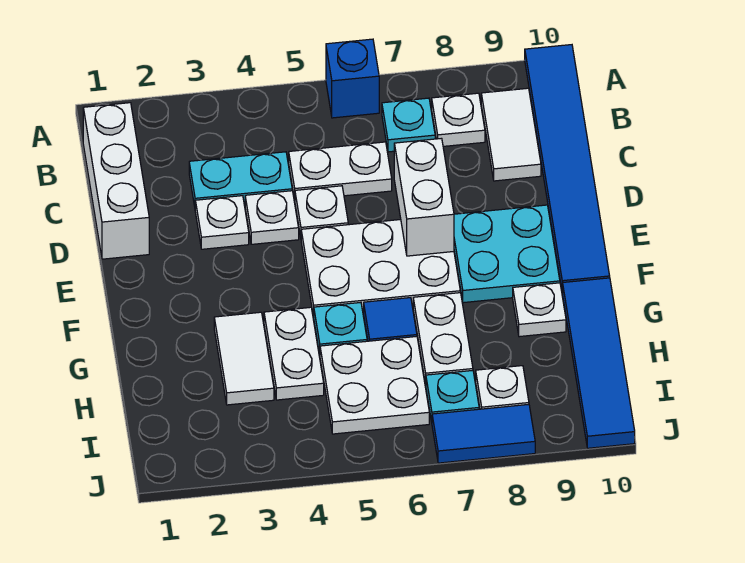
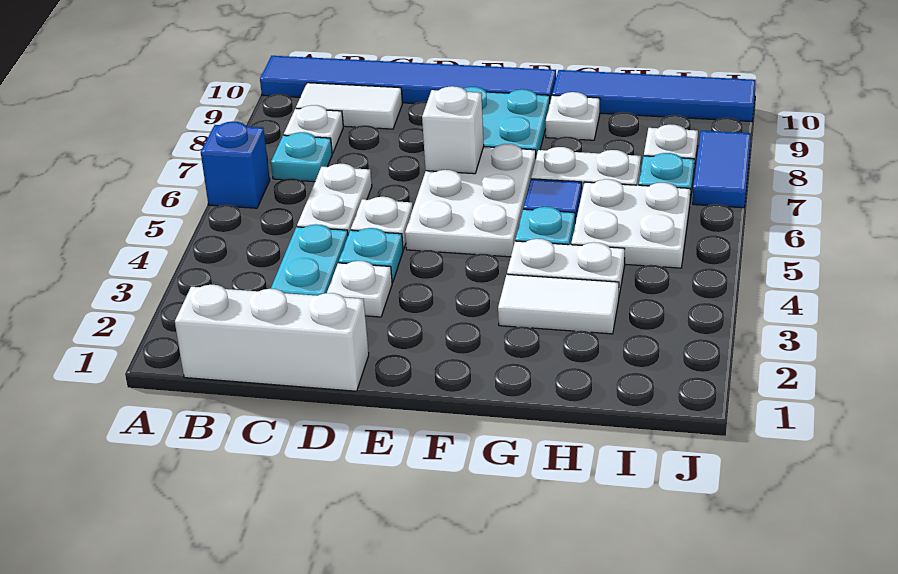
white 1x1 plate [245,191,299,244] -> cyan 1x1 plate [339,228,403,283]
white 1x2 brick [394,138,454,256] -> white 1x1 brick [422,86,484,174]

